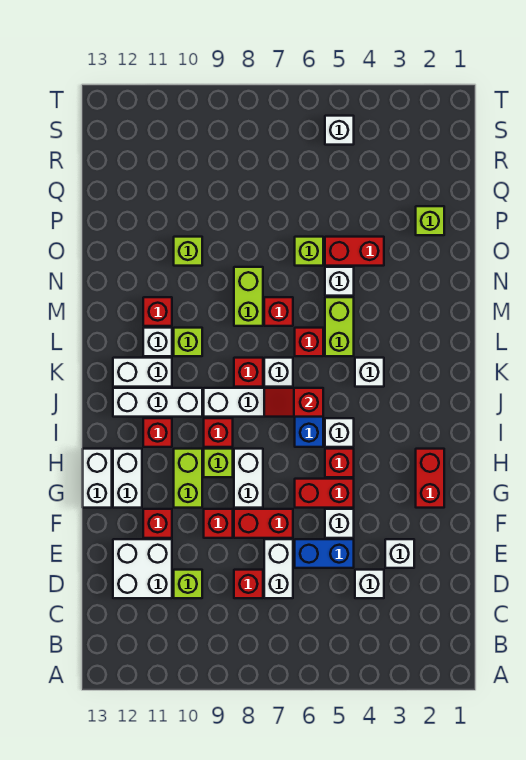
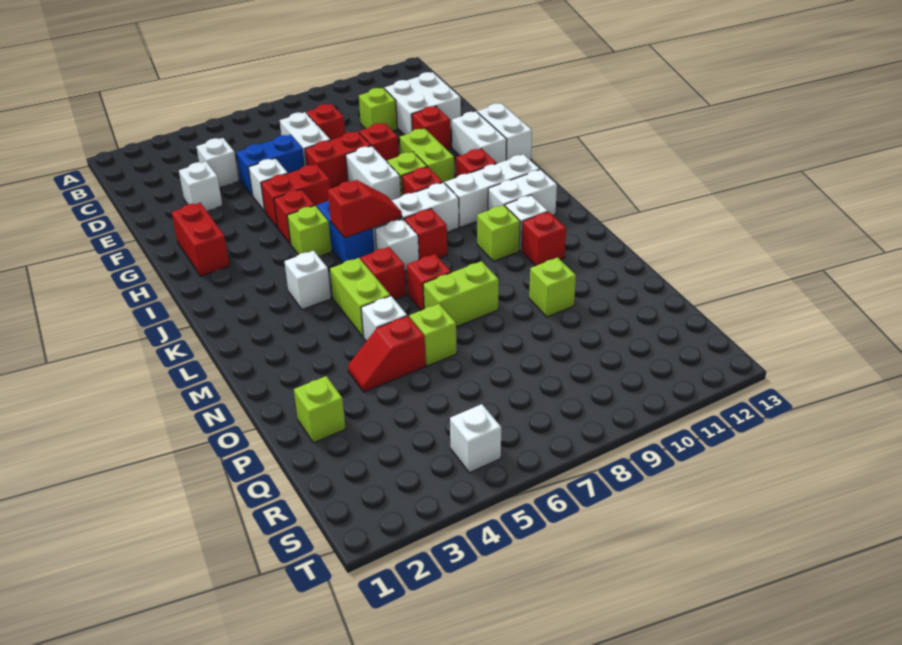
white 1x1 brick [325,418,354,447] -> lime 1x1 brick [287,206,332,256]
lime 1x2 brick [234,267,263,326] -> lime 1x2 brick turned to [423,261,499,327]
red 1x2 brick [325,237,384,266] -> red 1x2 slope [348,316,426,392]

